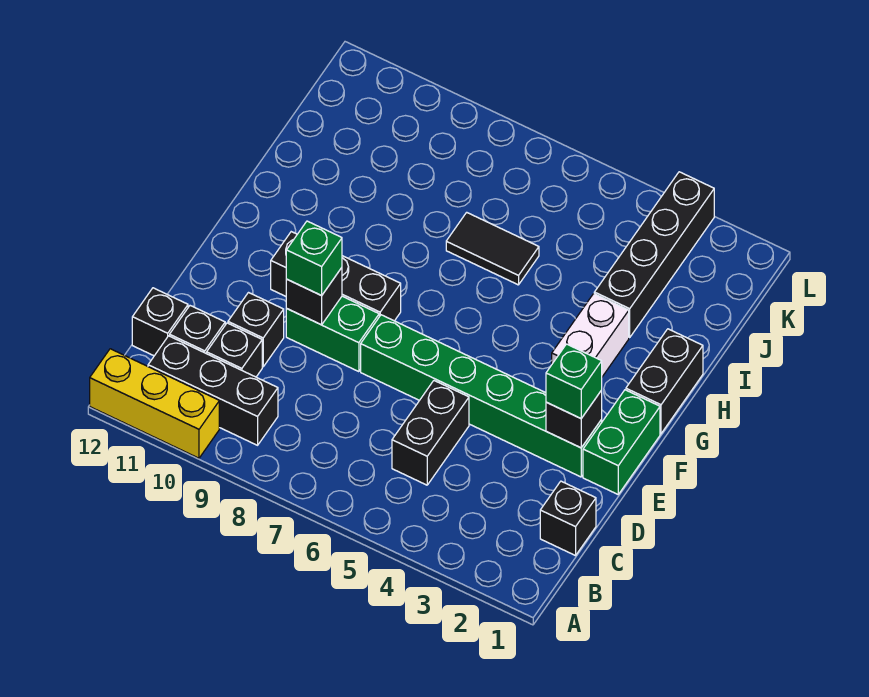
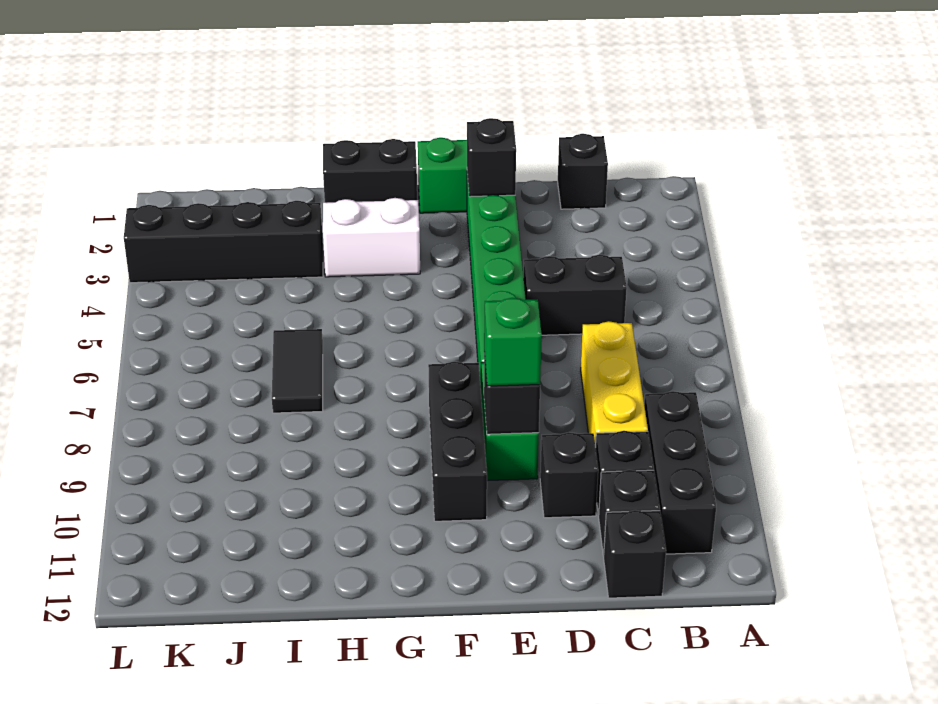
yellow 1x3 brick [90,349,219,458] -> yellow 1x3 brick moved to [581,321,648,447]
green 1x1 brick [546,344,602,418] -> none

